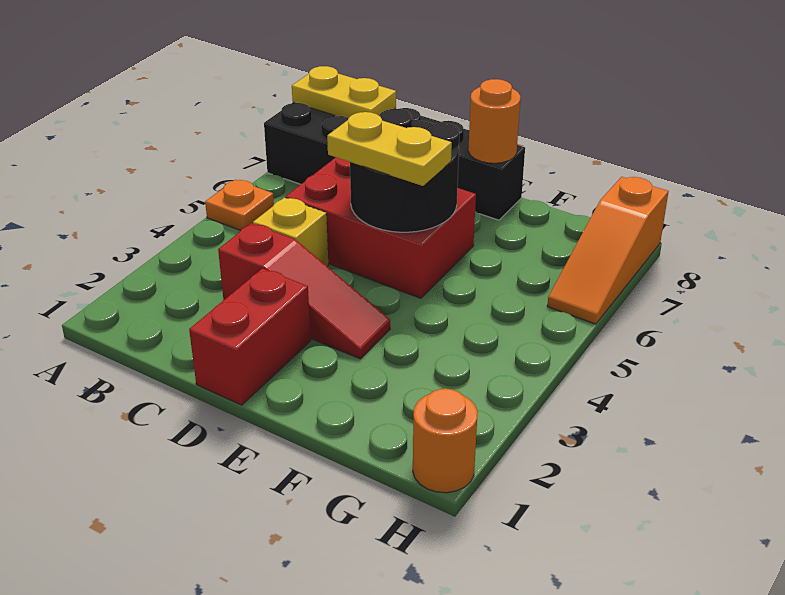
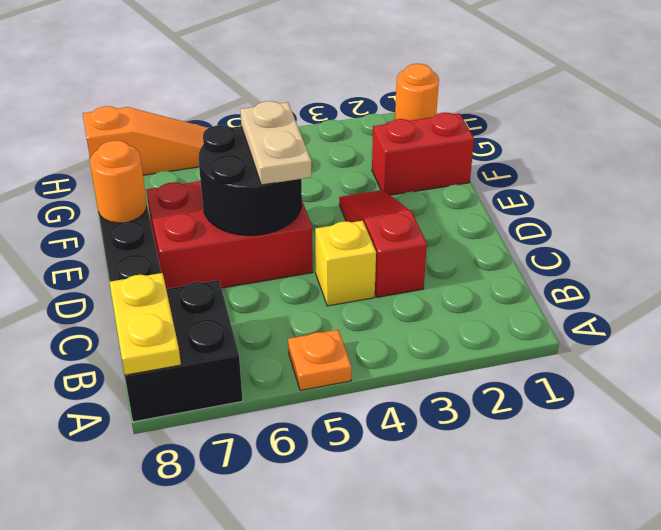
red 2x3 brick [286,157,476,298] -> red 2x3 brick turned to [146,181,313,289]
red 1x2 brick [189,268,311,405] -> red 1x2 brick moved to [372,113,474,195]
yellow 1x2 plate [327,112,452,186] -> tan 1x2 plate [240,101,311,185]

